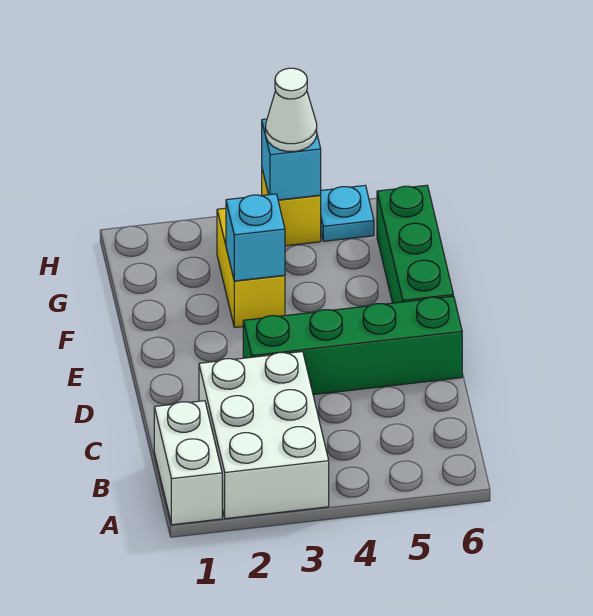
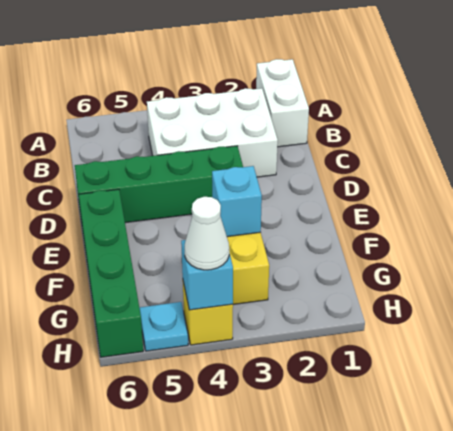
white 2x3 brick [199,352,329,519] -> white 2x3 brick turned to [147,88,278,177]
green 1x3 brick [377,185,453,303] -> green 1x4 brick [79,189,143,357]

